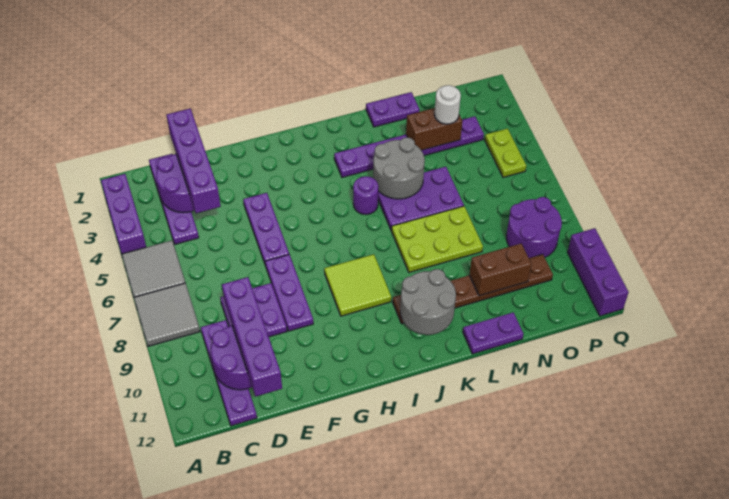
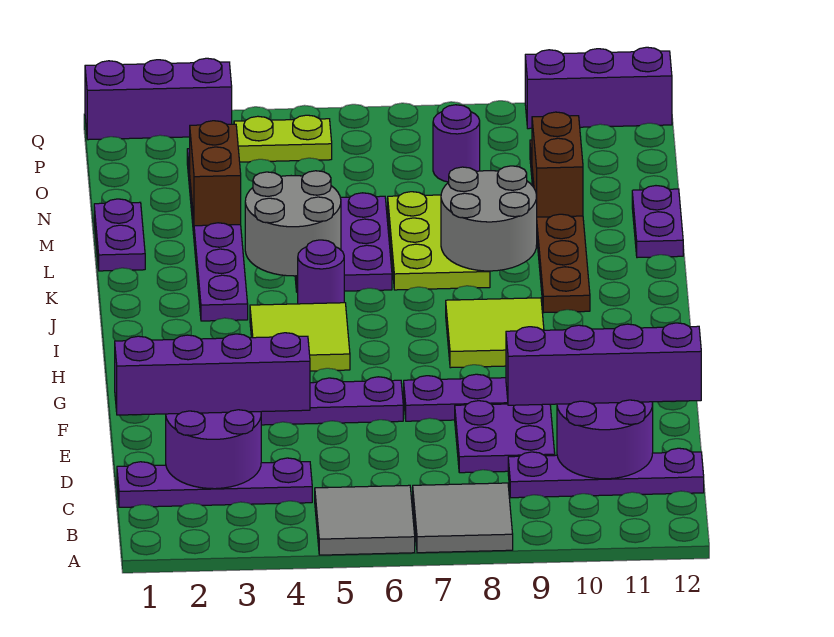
purple 1x3 brick [101,174,146,254] -> purple 1x3 brick moved to [85,58,232,140]
none -> lime 2x2 tile [250,303,350,371]
grey 2x2 round brick [400,269,456,335] -> grey 2x2 round brick moved to [441,166,537,271]
white 1x1 round brick [434,85,461,124] -> none
purple 2x2 round brick [506,197,562,258] -> purple 1x1 round brick [433,105,480,182]

